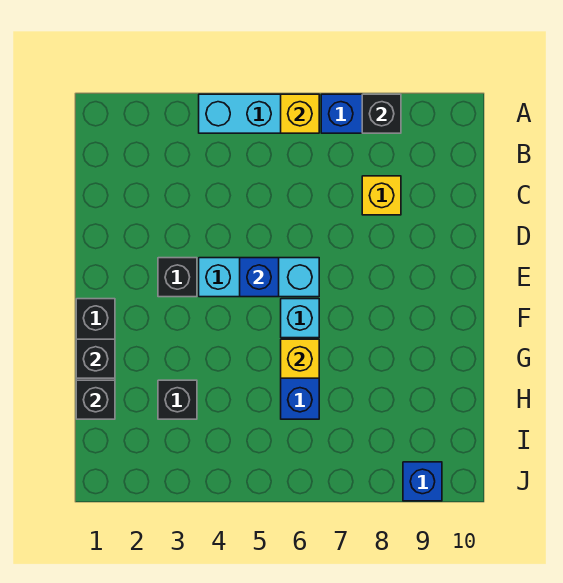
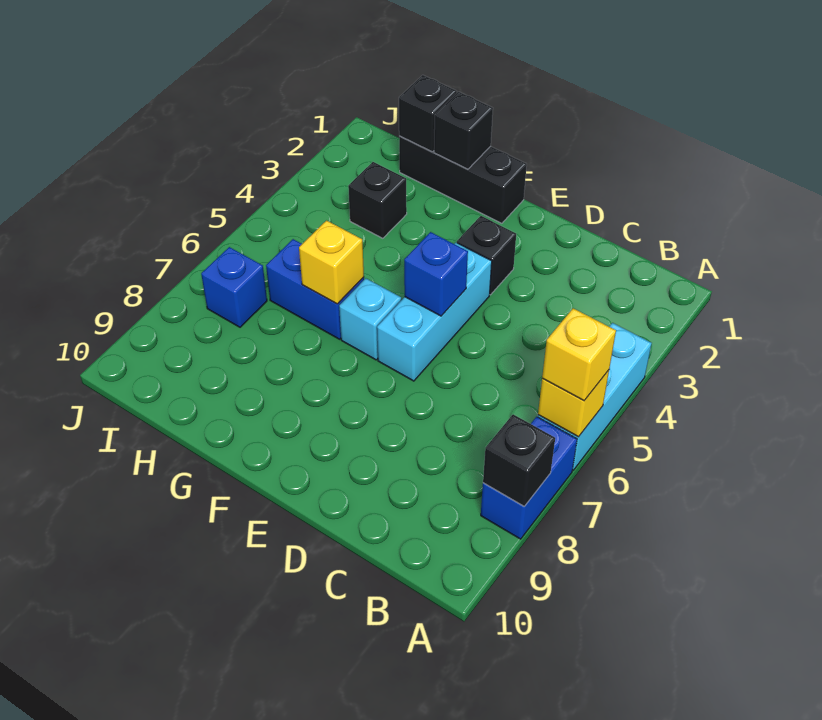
yellow 1x1 brick [362,176,401,215] -> yellow 1x1 brick moved to [542,308,616,400]
blue 1x1 brick [403,462,442,501] -> blue 1x1 brick moved to [201,247,267,327]

